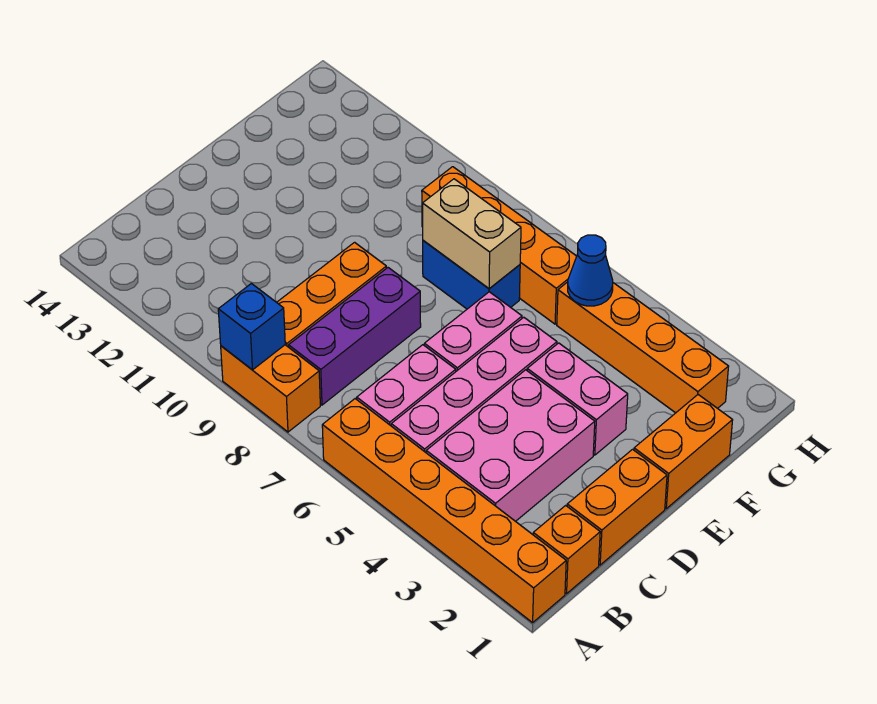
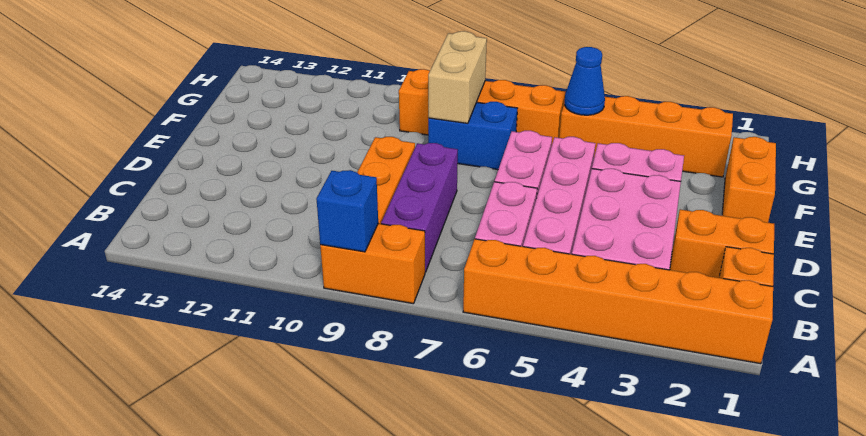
orange 1x2 brick [567,449,667,565] -> orange 1x2 brick turned to [670,210,774,278]
tan 1x2 brick [423,179,521,289] -> tan 1x2 brick turned to [428,31,487,123]

